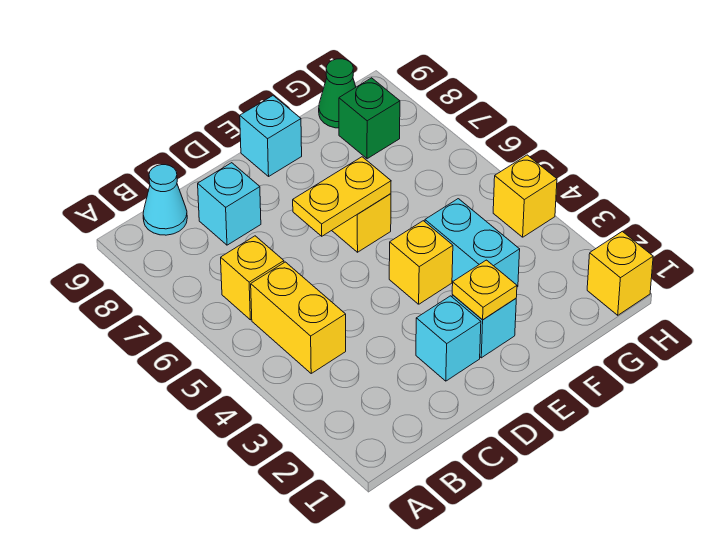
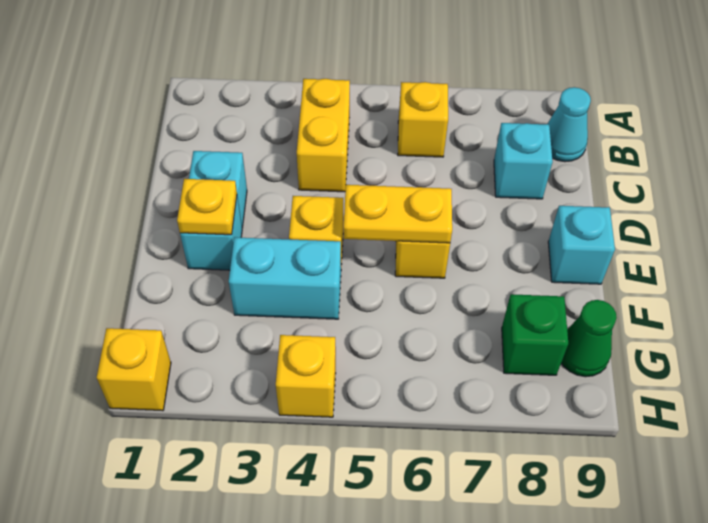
yellow 1x2 brick [251,262,346,373] -> yellow 1x2 brick turned to [297,79,350,192]
yellow 1x2 plate [293,157,391,236] -> yellow 1x2 plate turned to [344,185,452,243]

